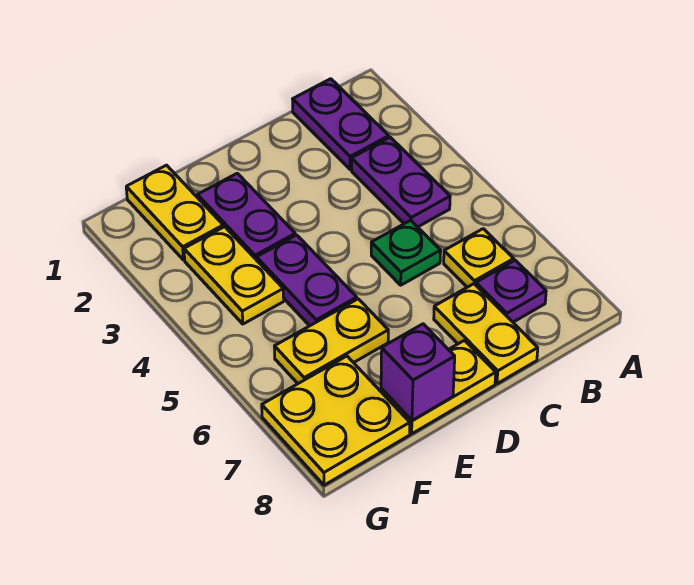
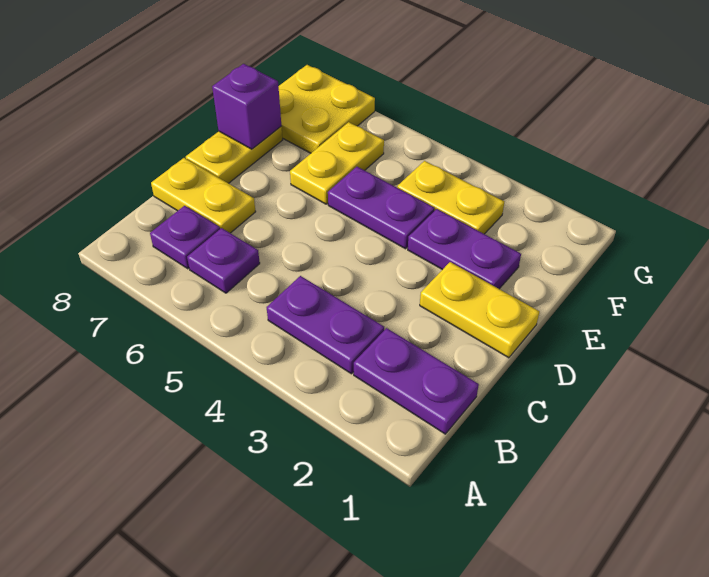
yellow 1x1 plate [444,229,514,287] -> purple 1x1 plate [187,228,260,293]
green 1x1 plate [371,220,441,285] -> none
yellow 1x2 plate [126,165,223,260] -> yellow 1x2 plate moved to [420,262,539,358]

